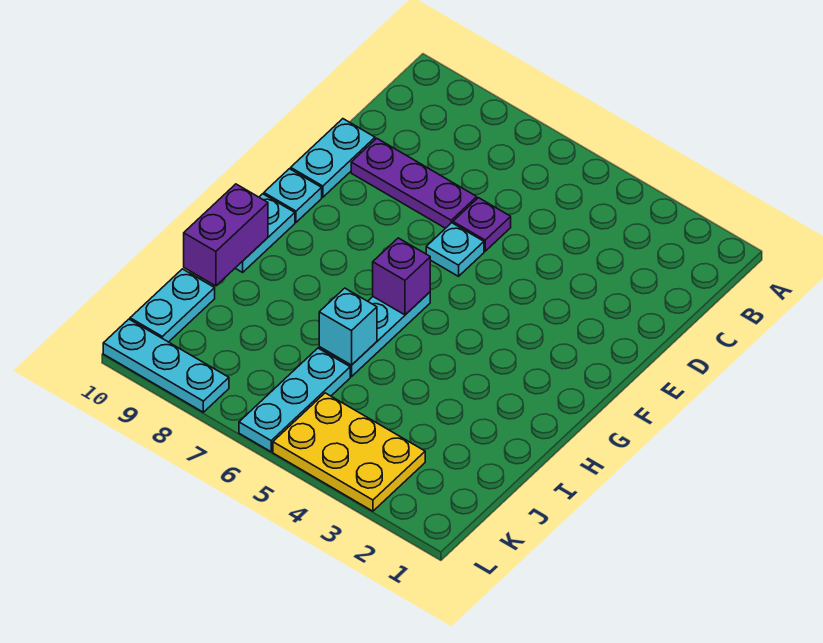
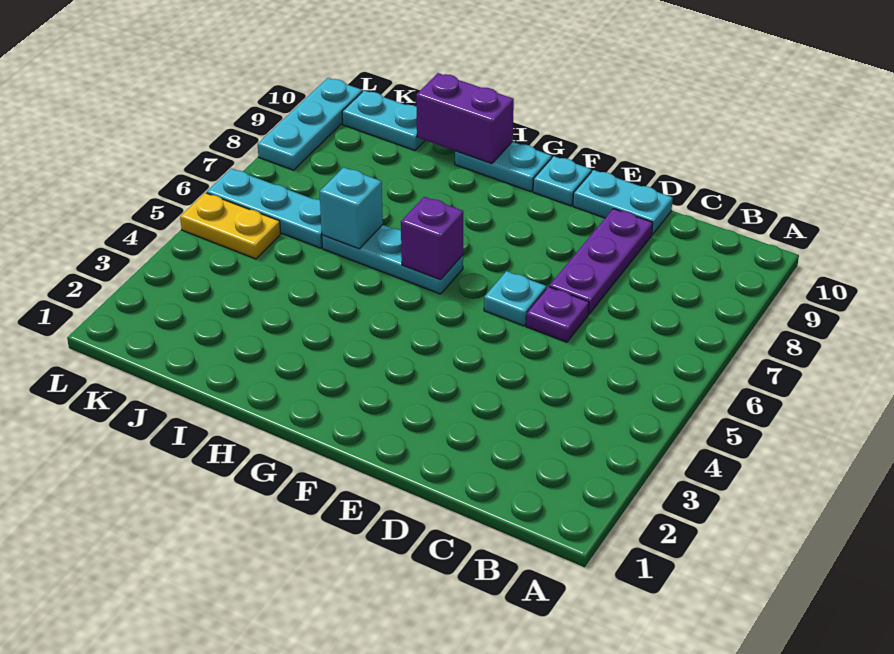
yellow 2x3 plate [273,393,425,511] -> yellow 1x2 plate [180,193,281,259]

